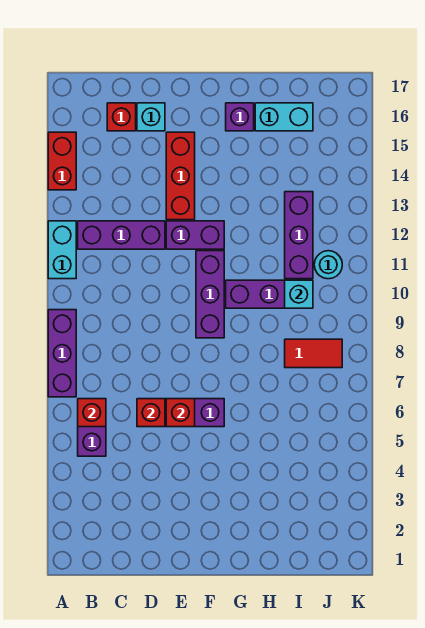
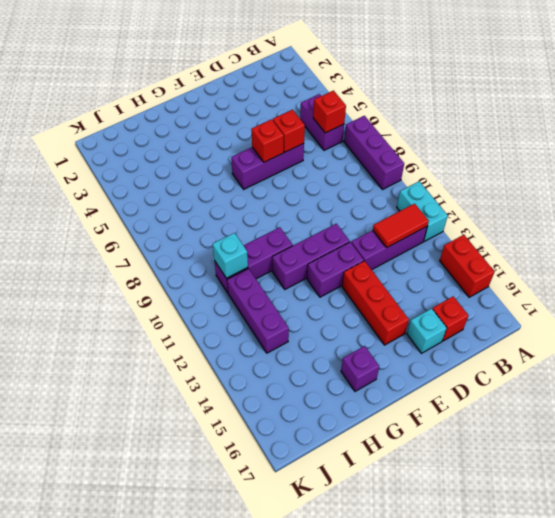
purple 1x3 brick [196,251,224,338] -> purple 1x3 brick turned to [272,224,350,289]
cyan 1x2 brick [255,103,313,131] -> none
red 1x2 tile [285,339,342,368] -> red 1x2 tile moved to [373,204,429,248]
cyan 1x1 round brick [314,251,342,279] -> none

